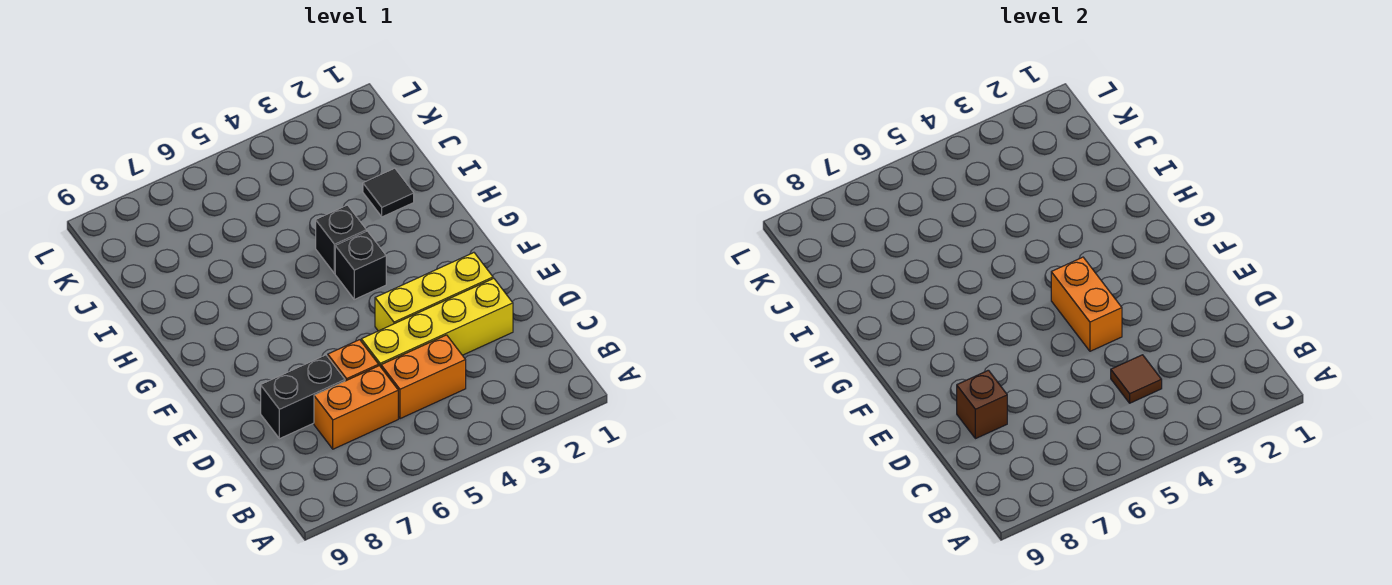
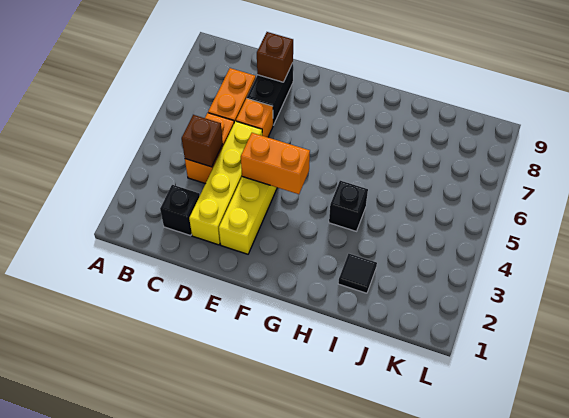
brown 1x1 tile [1111,355,1162,403] -> brown 1x1 brick [182,115,223,167]
black 1x1 brick [335,231,386,299] -> black 1x1 brick moved to [160,185,200,236]

